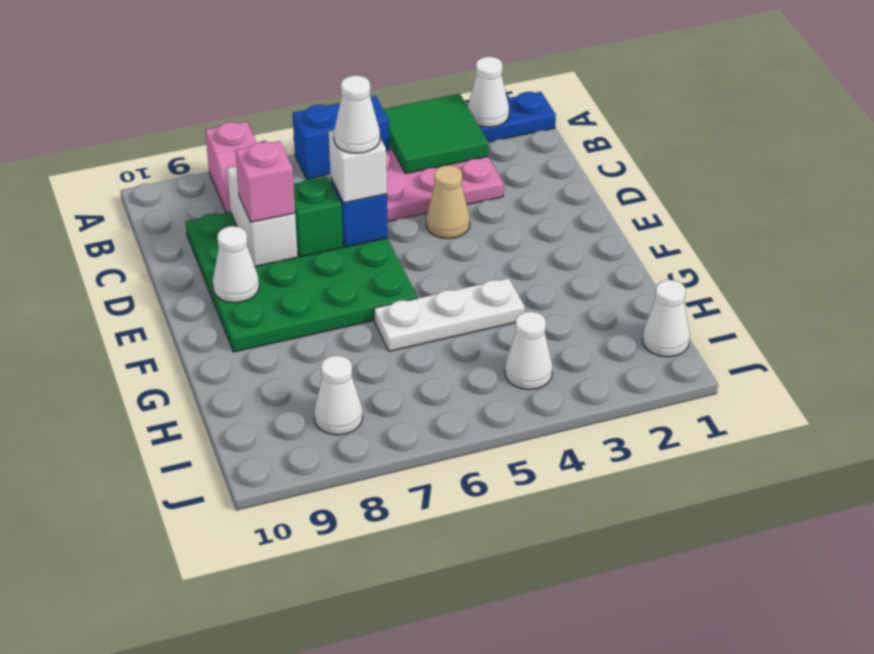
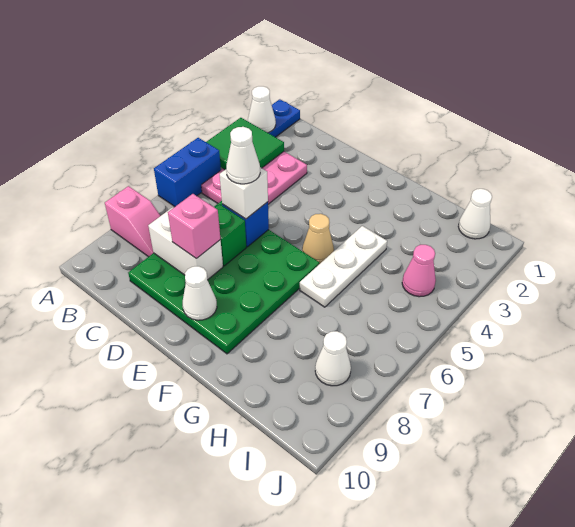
tan 1x1 cone [426,165,470,239] -> tan 1x1 cone moved to [302,214,334,264]
white 1x1 cone [505,311,553,390] -> pink 1x1 cone [402,245,436,297]

